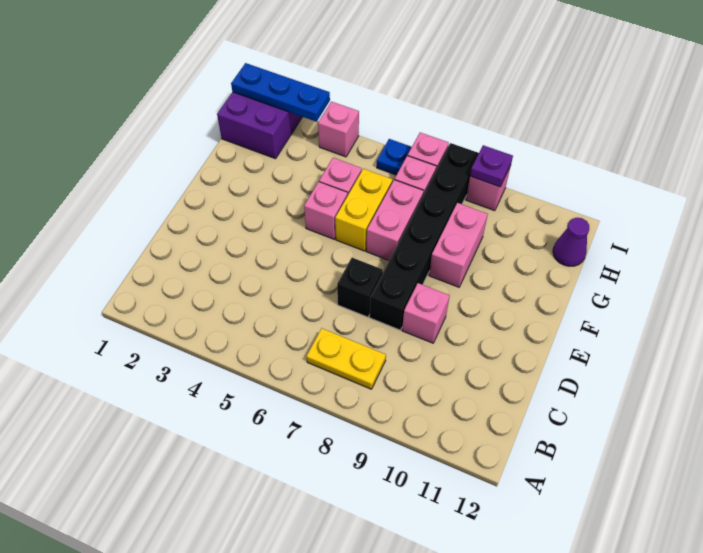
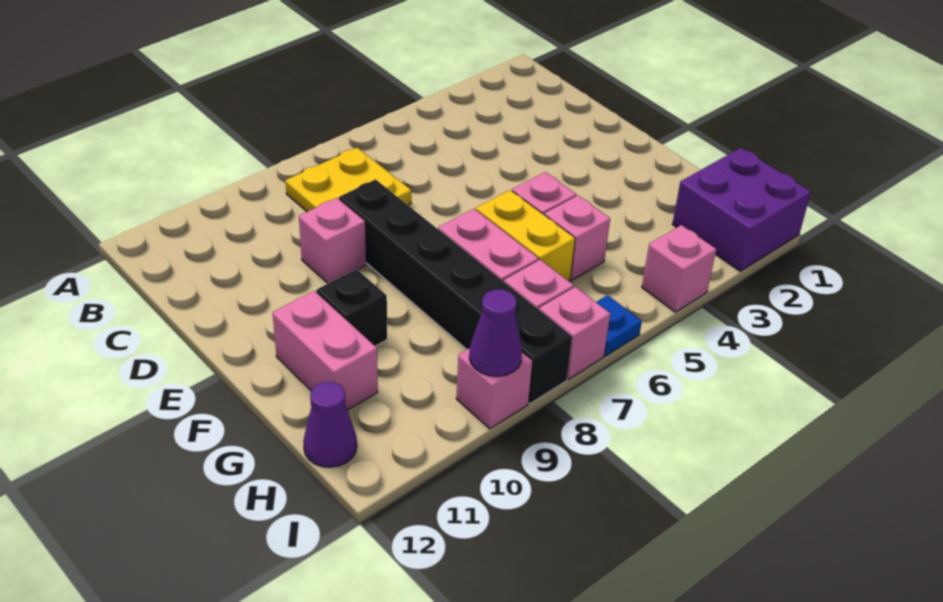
yellow 1x2 plate [306,328,386,389] -> yellow 2x2 plate [285,148,411,212]
black 1x1 brick [337,258,383,317] -> black 1x1 brick moved to [316,269,387,346]
pink 1x2 brick [429,203,488,287] -> pink 1x2 brick moved to [272,291,378,410]
blue 1x3 plate [231,63,330,122] -> none
purple 1x1 plate [470,145,513,187] -> purple 1x1 cone [469,289,522,376]

